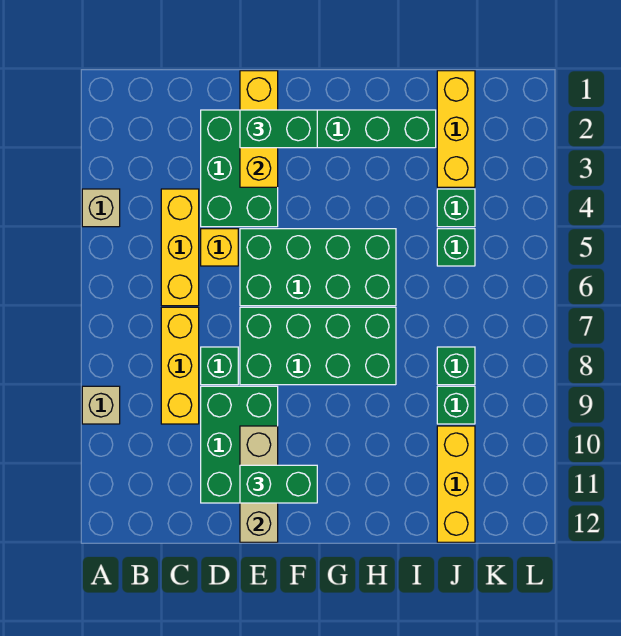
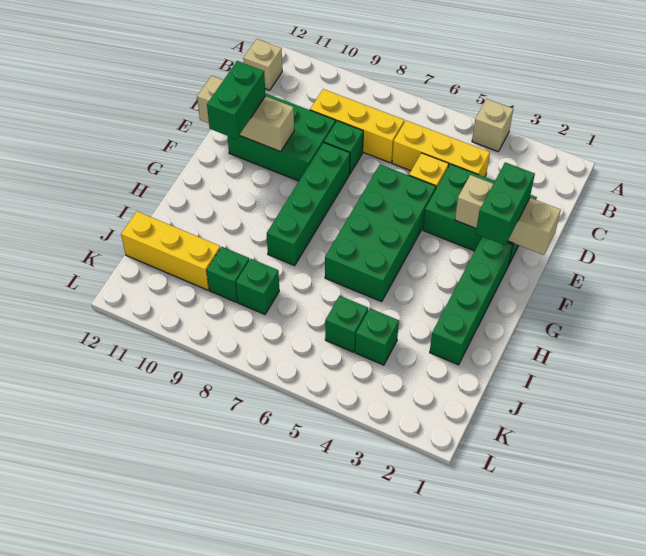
tan 1x1 brick [82,386,120,424] -> tan 1x1 brick moved to [243,39,282,90]
yellow 1x3 brick [240,71,278,187] -> tan 1x3 brick [455,175,561,255]
green 2x4 brick [240,307,396,385] -> green 1x4 brick [267,142,350,265]
yellow 1x3 brick [437,71,475,187] -> none

